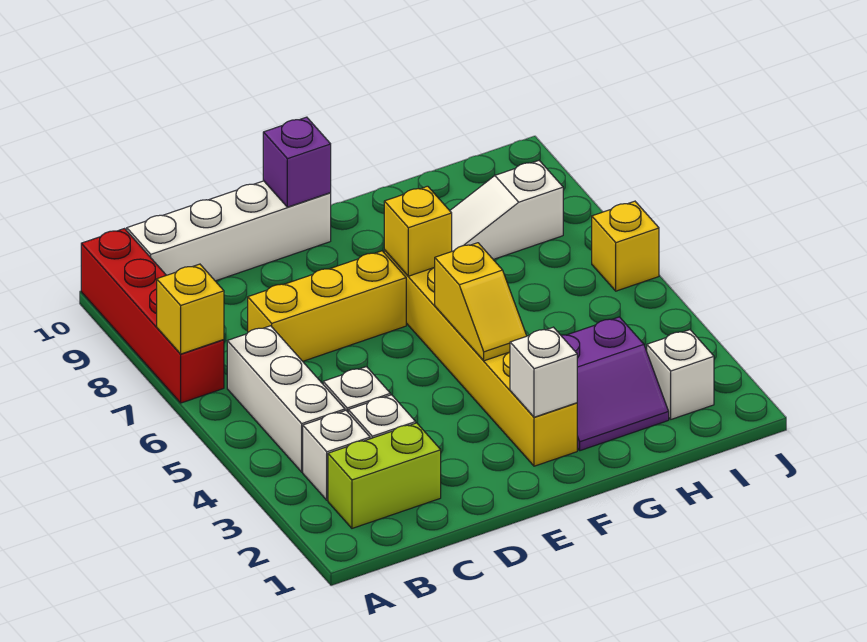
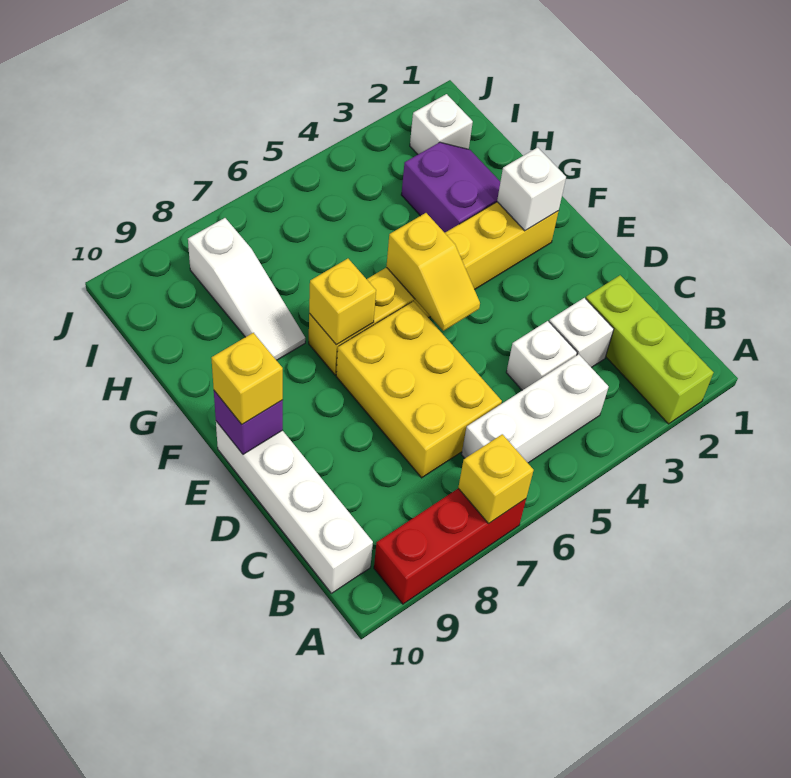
red 1x4 brick [81,229,224,403] -> red 1x3 brick [374,488,526,604]
lime 1x2 brick [328,423,441,528] -> lime 1x3 brick [586,275,714,424]
white 1x1 brick [303,410,370,500] -> none
yellow 1x3 brick [248,251,406,361] -> yellow 2x3 brick [336,301,502,478]
yellow 1x2 slope [434,243,527,361] -> yellow 1x2 slope turned to [386,213,480,331]
yellow 1x1 brick [592,201,659,291] -> yellow 1x1 brick moved to [211,333,283,424]

